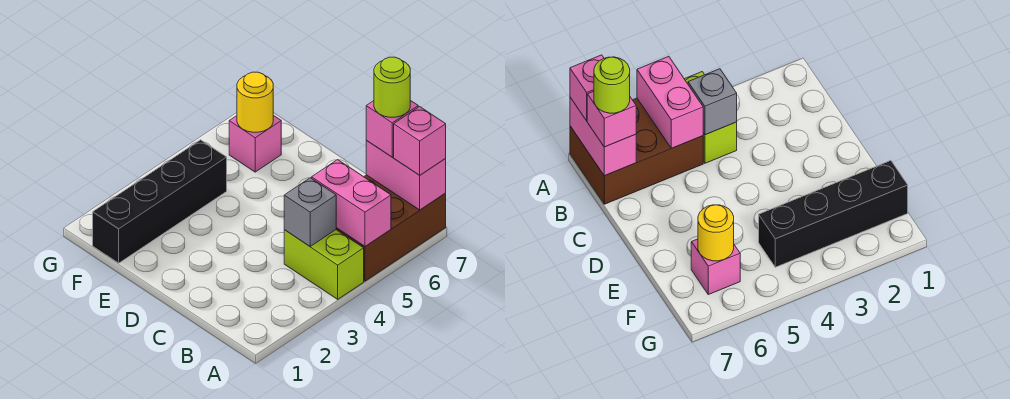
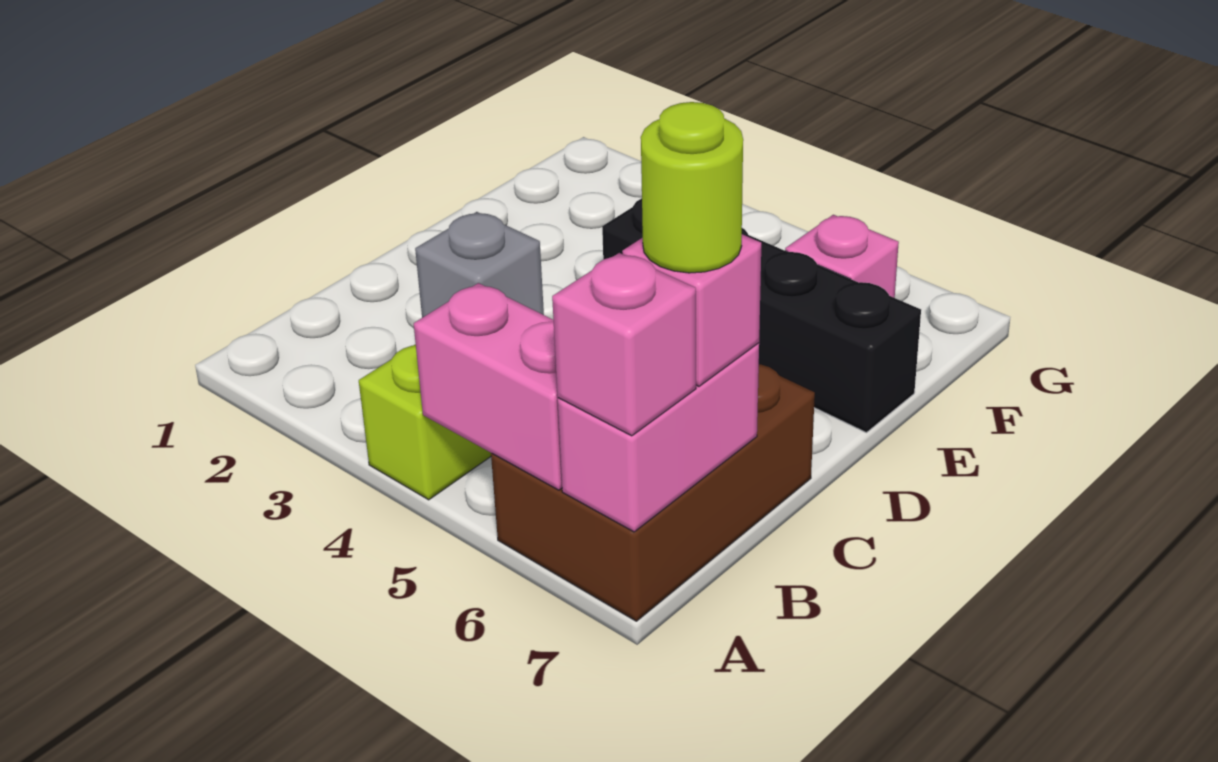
brown 2x3 brick [336,175,446,281] -> brown 2x3 brick turned to [491,364,815,621]
pink 1x2 brick [312,160,391,246] -> pink 1x2 brick turned to [414,283,562,490]
black 1x4 brick [93,140,227,263] -> black 1x4 brick moved to [602,198,921,433]
yellow 1x1 round brick [237,72,273,132] -> none

